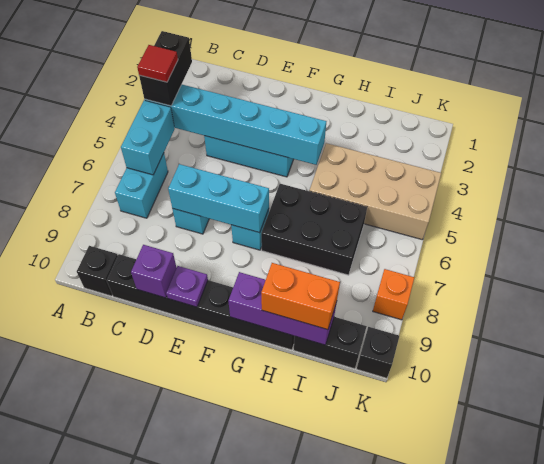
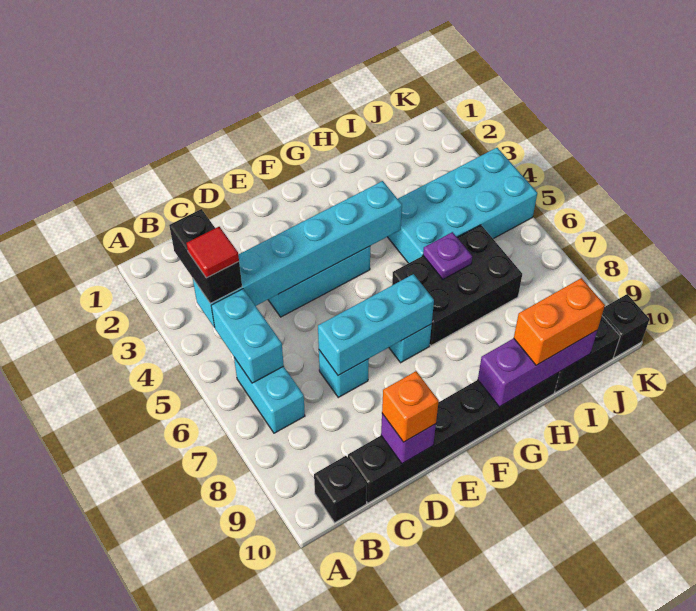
purple 1x1 plate [166,266,208,307] -> purple 1x1 plate moved to [423,232,472,279]
tan 2x4 brick [309,143,441,240] -> cyan 2x4 brick [388,148,537,263]
orange 1x1 brick [373,269,414,320] -> orange 1x1 brick moved to [382,371,439,442]

